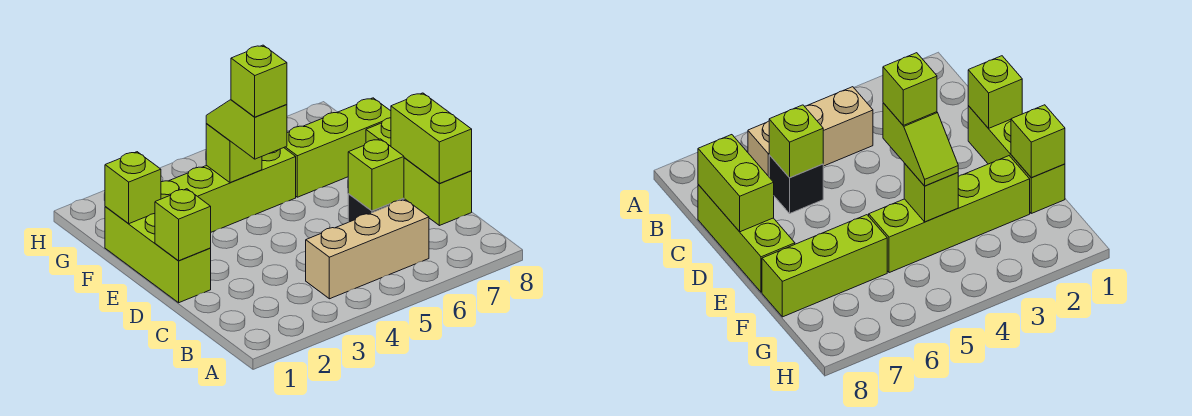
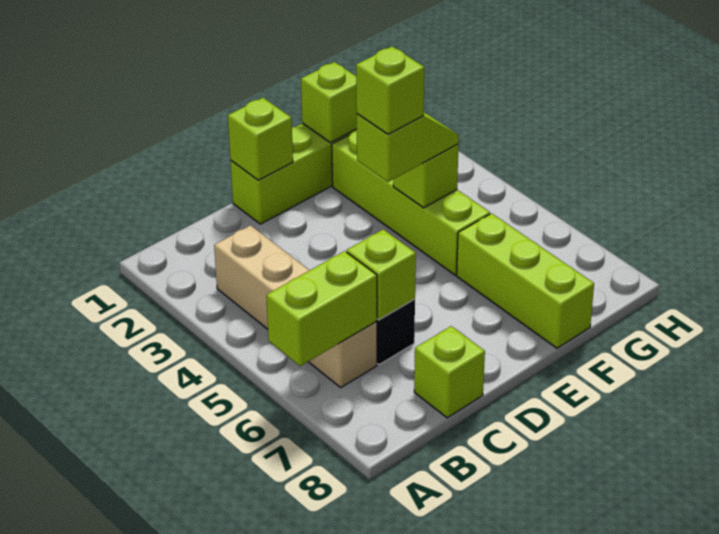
tan 1x3 brick [306,199,429,299] -> tan 1x4 brick [214,225,377,387]
lime 1x3 brick [366,118,472,226] -> lime 1x1 brick [414,326,485,418]
lime 1x2 brick [391,93,472,183] -> lime 1x2 brick moved to [266,251,377,366]

